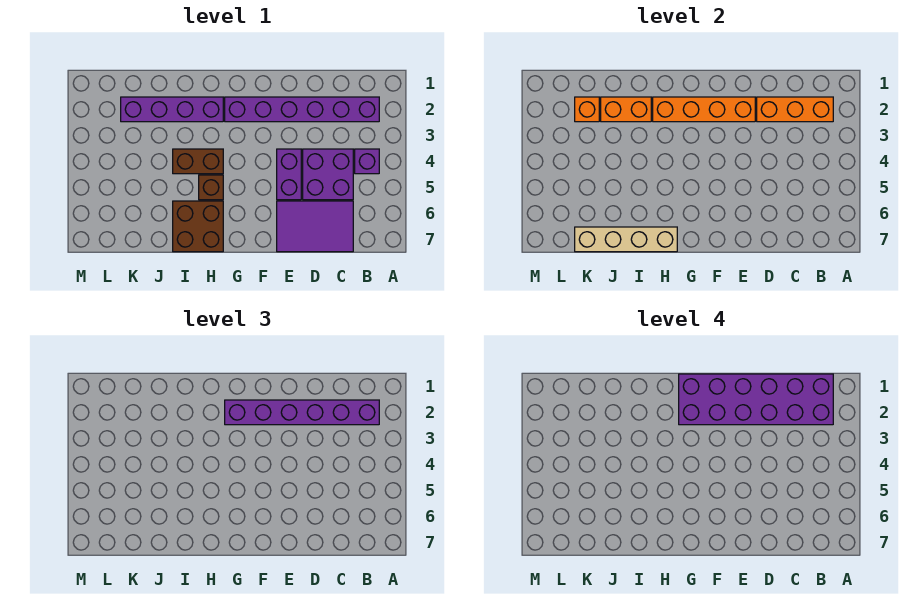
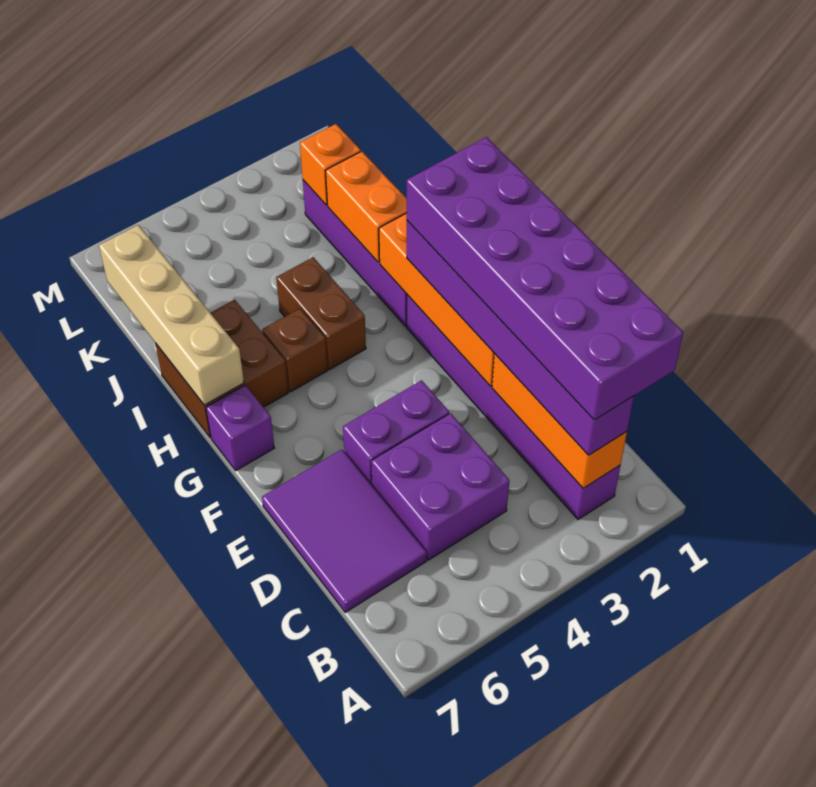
purple 1x1 brick [355,149,379,174] -> purple 1x1 brick moved to [206,385,274,470]

